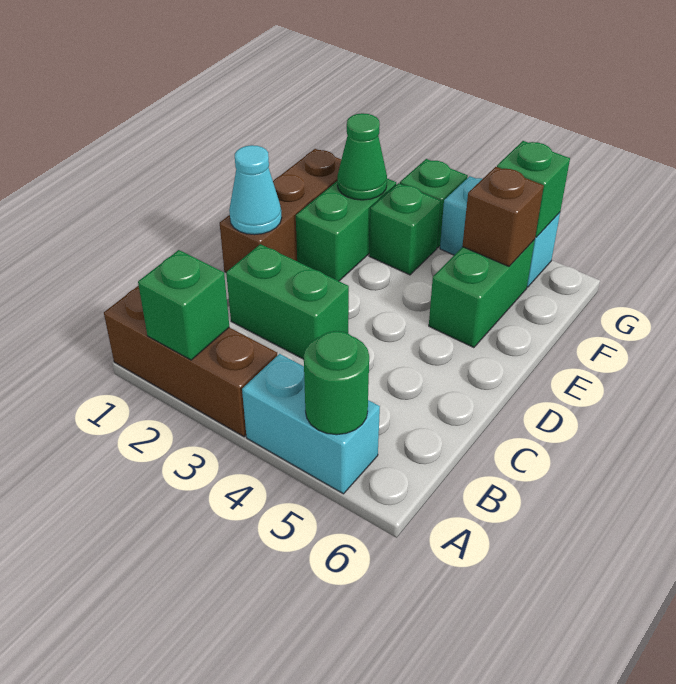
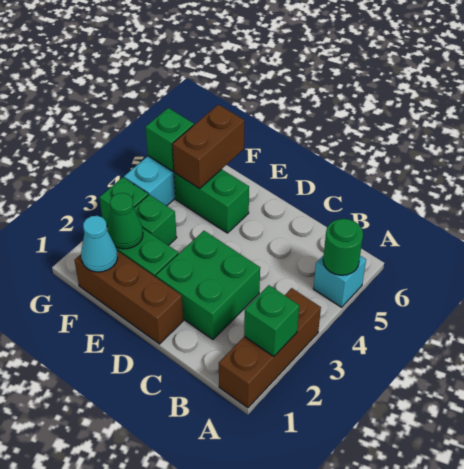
cyan 1x2 brick [242,354,380,494] -> cyan 1x1 brick [313,255,366,307]
green 1x2 brick [226,244,349,359] -> green 2x2 brick [156,231,260,340]
cyan 1x1 cone [229,145,282,235] -> cyan 1x1 cone moved to [81,216,118,272]
brown 1x1 brick [462,167,544,266] -> brown 1x2 brick [172,105,244,189]

